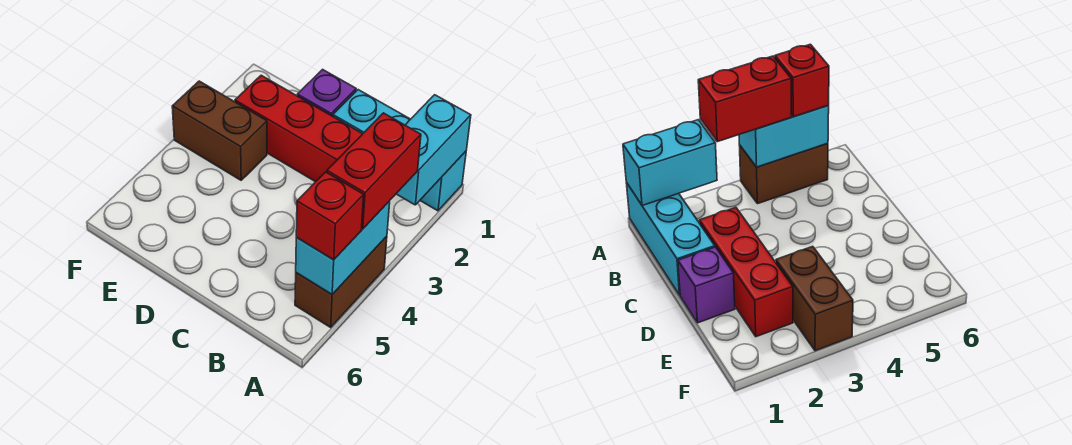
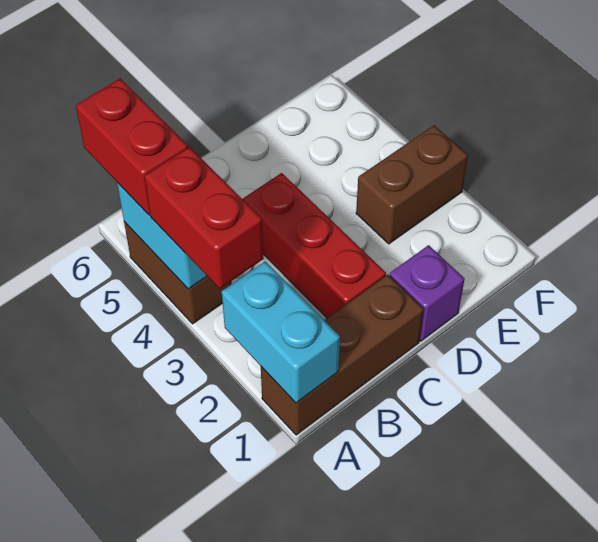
cyan 1x3 brick [333,90,466,211] -> brown 1x3 brick [261,275,424,435]
red 1x1 brick [296,172,364,260] -> red 1x2 brick [76,79,188,215]
red 1x3 brick [235,75,362,182] -> red 1x3 brick turned to [243,173,386,318]

